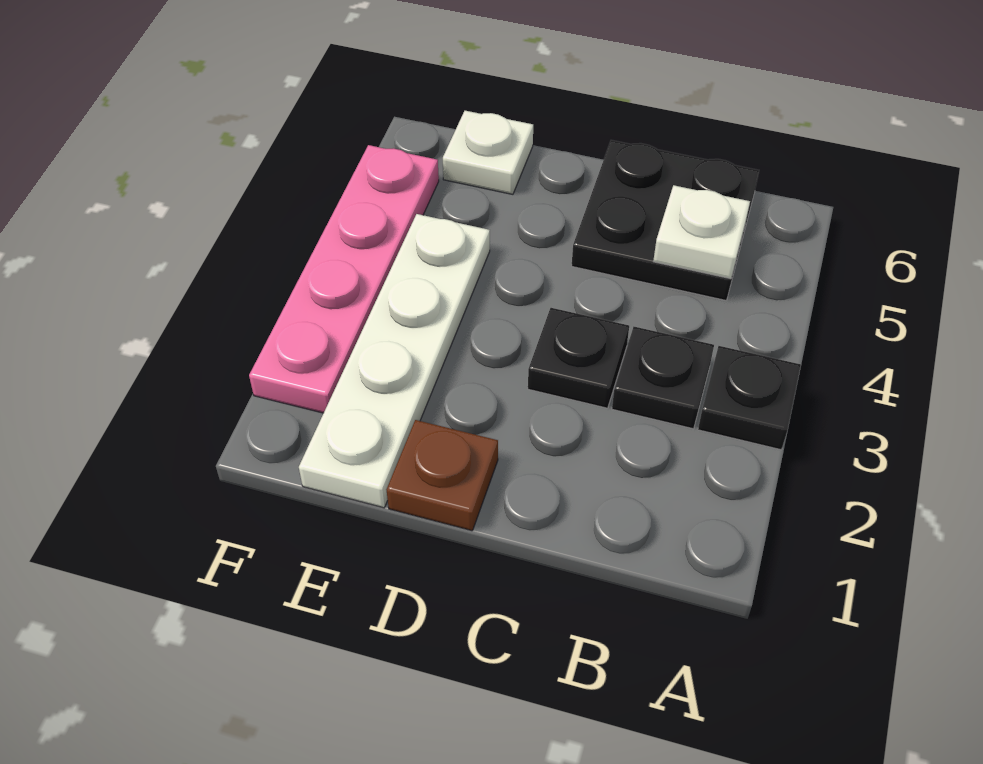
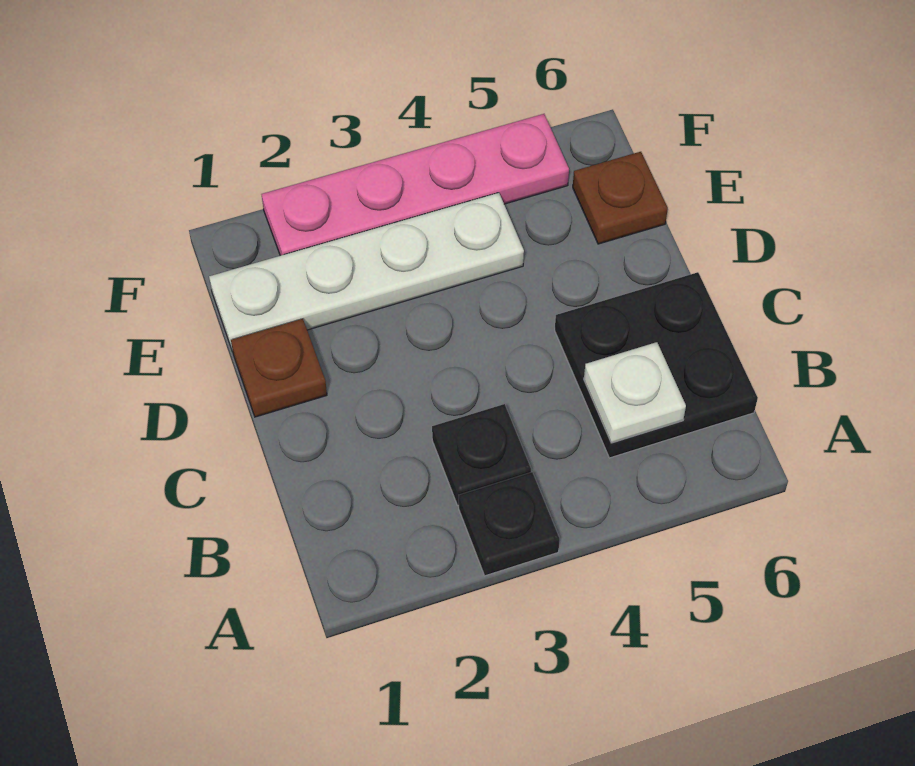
black 1x1 plate [528,308,629,408] -> none
white 1x1 plate [443,111,533,194] -> brown 1x1 plate [573,152,668,244]

